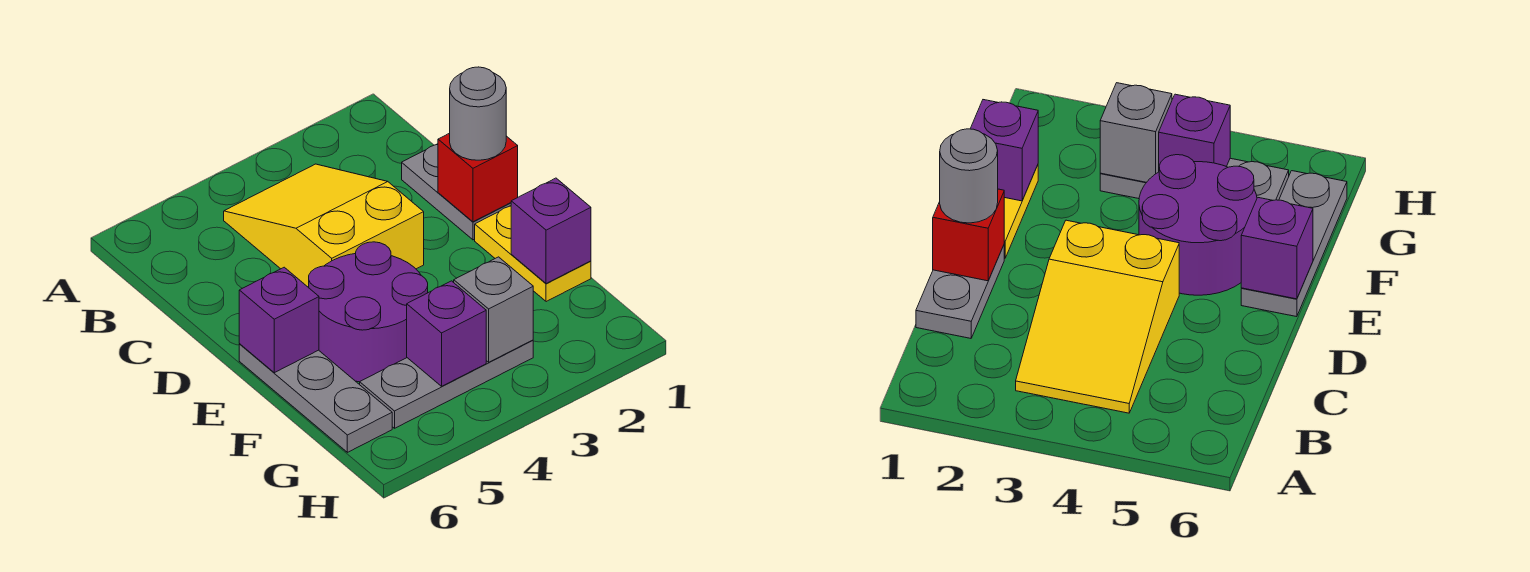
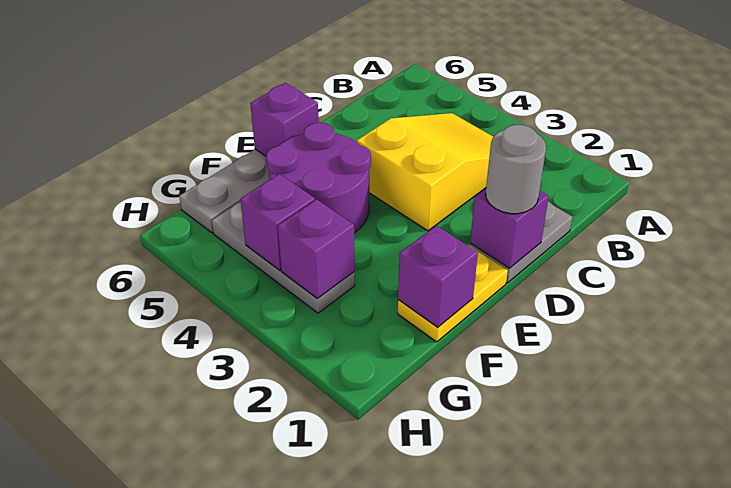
red 1x1 brick [438,133,518,222] -> purple 1x1 brick [470,188,549,268]
grey 1x1 brick [454,257,533,362] -> purple 1x1 brick [278,199,355,298]

